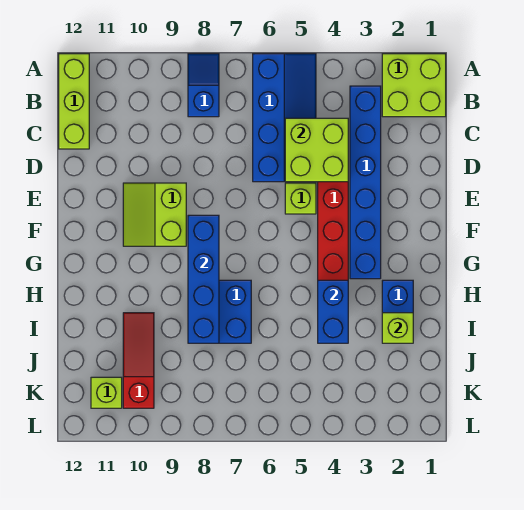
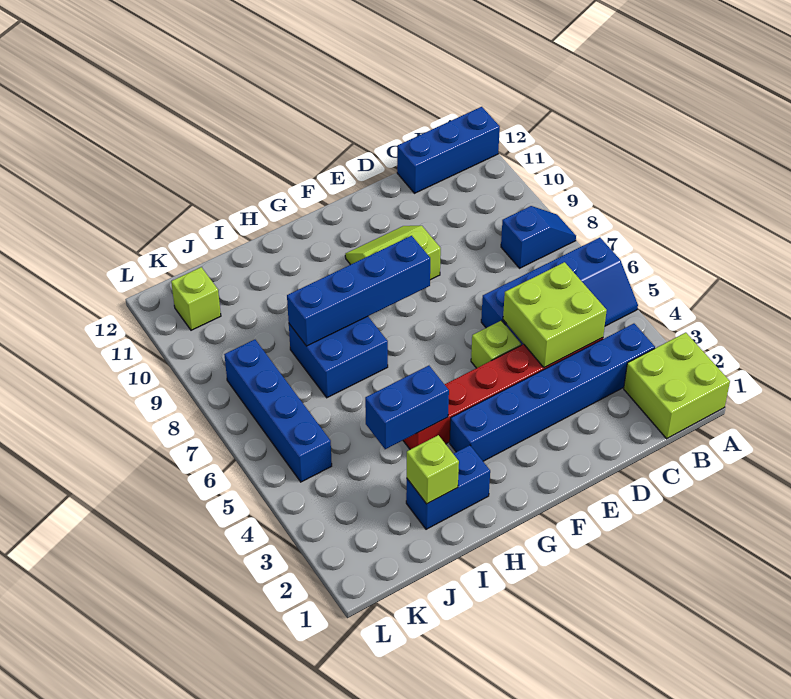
lime 1x3 brick [59,54,89,149] -> blue 1x3 brick [397,107,500,193]
red 1x3 slope [123,313,154,408] -> none
none -> blue 1x4 brick [224,340,332,482]

